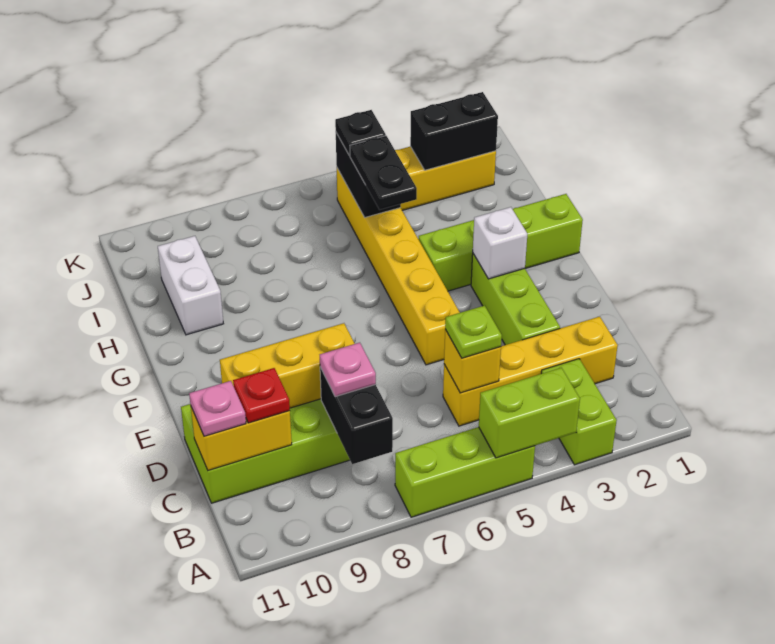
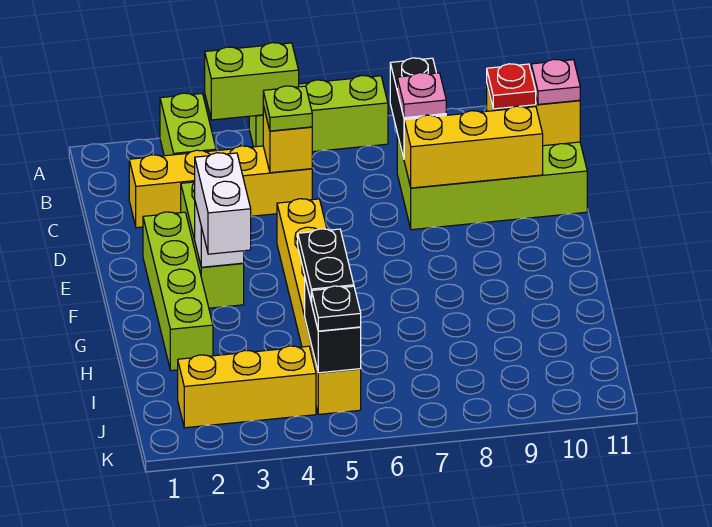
lime 1x4 brick [419,194,583,291] -> lime 1x4 brick turned to [143,212,213,371]
white 1x2 brick [158,236,223,335] -> white 1x2 brick moved to [195,153,251,254]
black 1x2 brick [410,92,498,170] -> none

